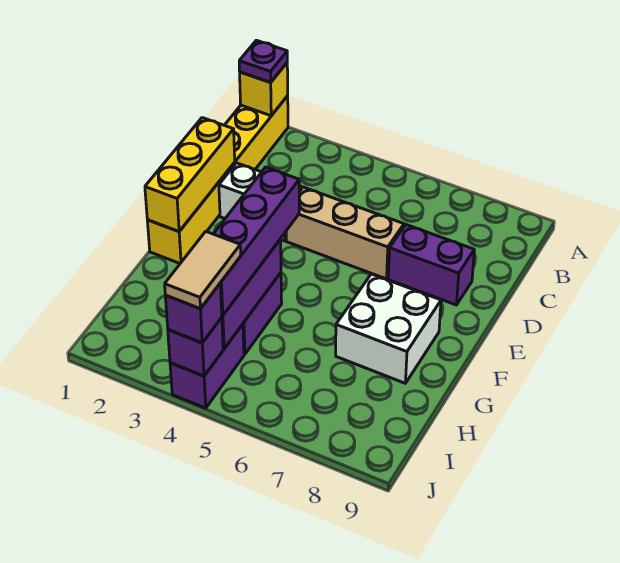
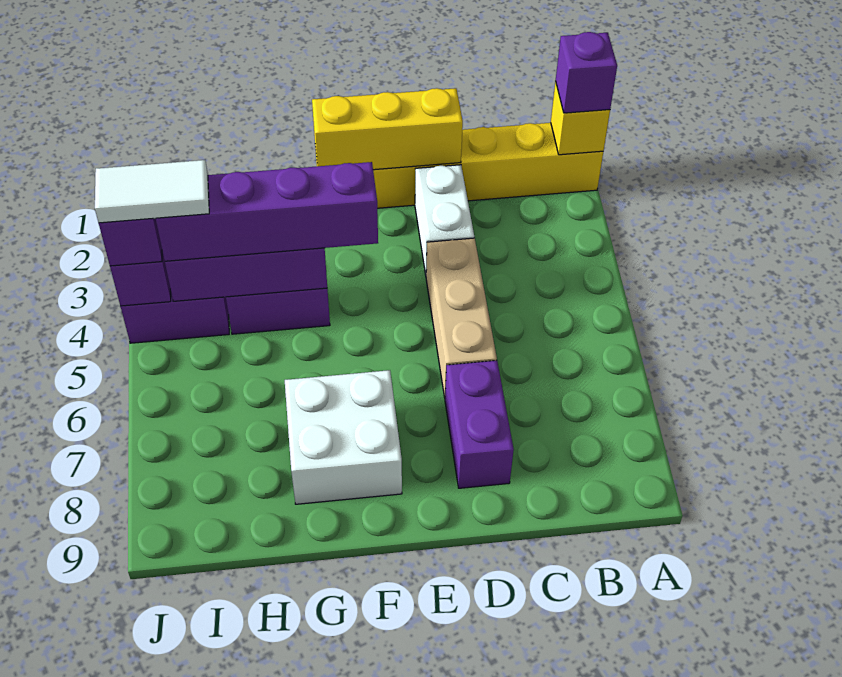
purple 1x1 plate [239,40,287,82] -> purple 1x1 brick [556,32,617,113]
tan 1x2 tile [165,232,241,309] -> white 1x2 tile [95,160,209,223]

